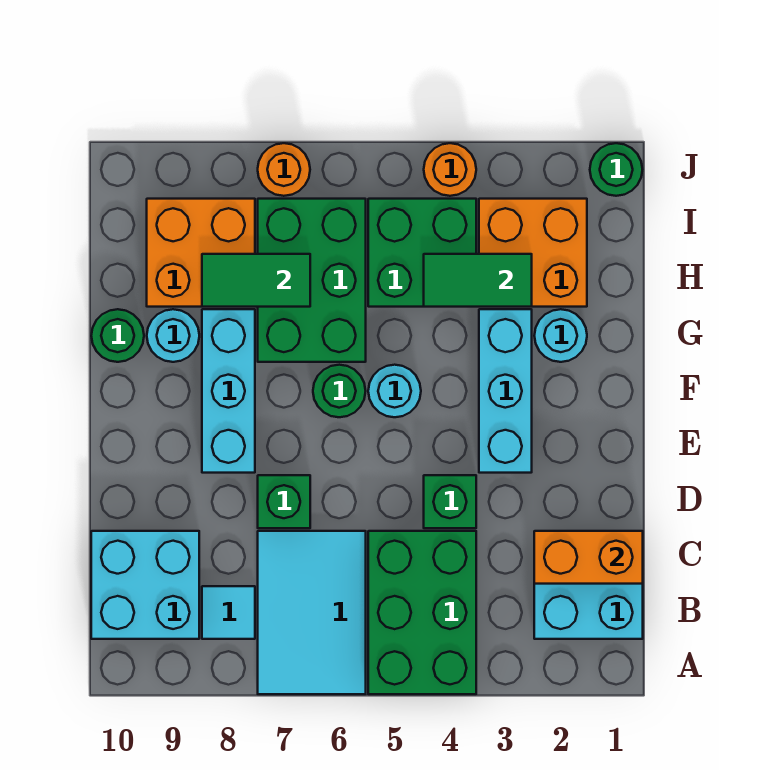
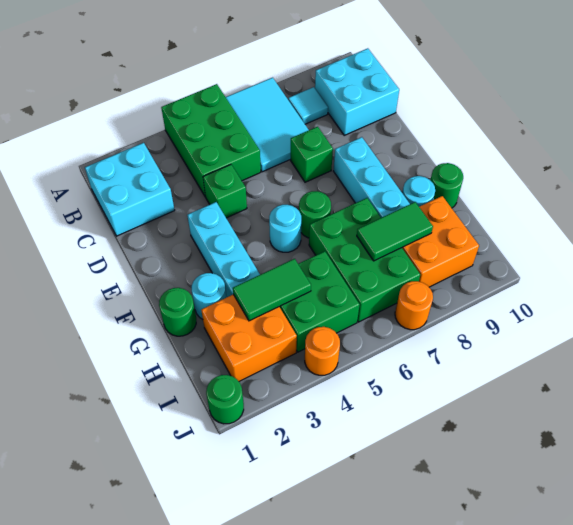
orange 1x2 brick [534,531,643,584] -> none
none -> green 1x1 round brick [159,288,196,336]

